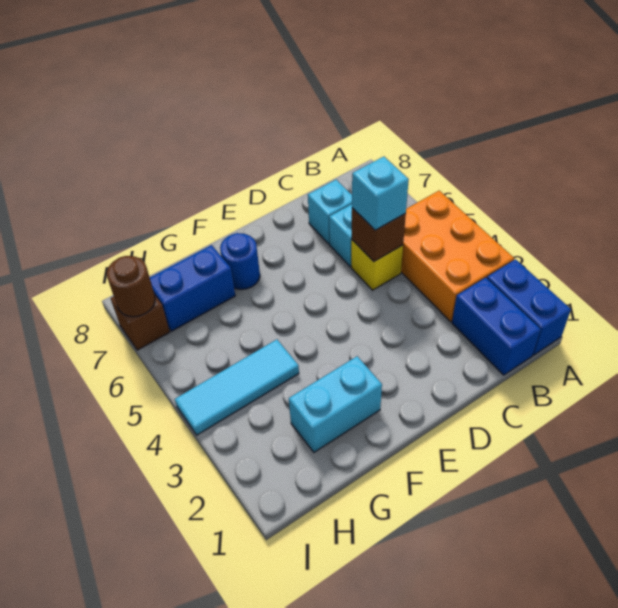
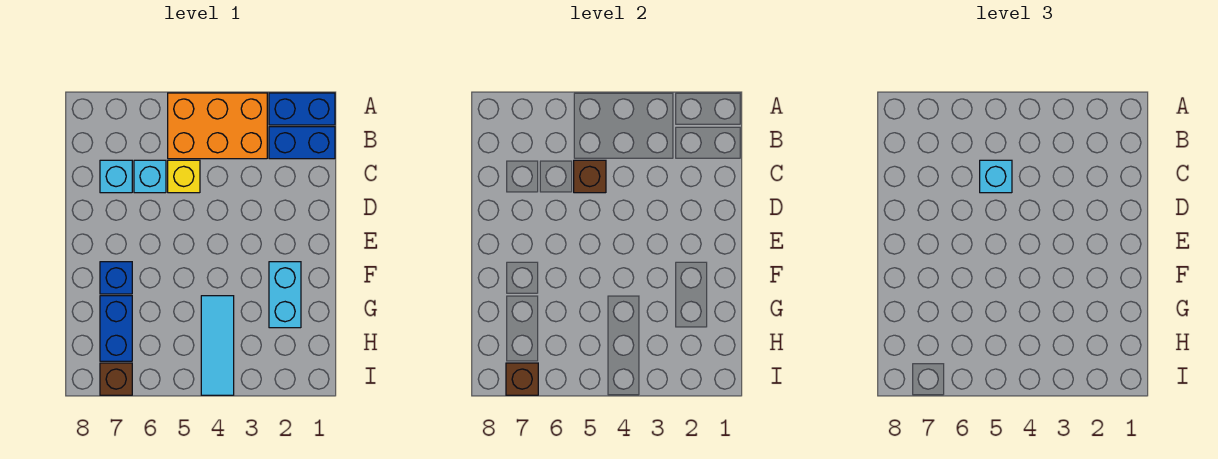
blue 1x1 round brick [220,233,260,290] -> blue 1x1 brick [100,262,132,294]
brown 1x1 round brick [107,256,155,317] -> brown 1x1 brick [506,363,538,395]

